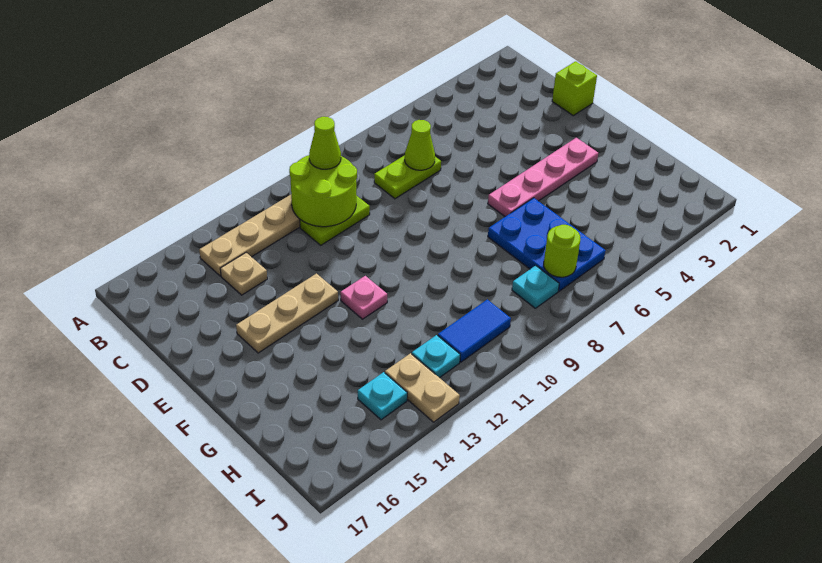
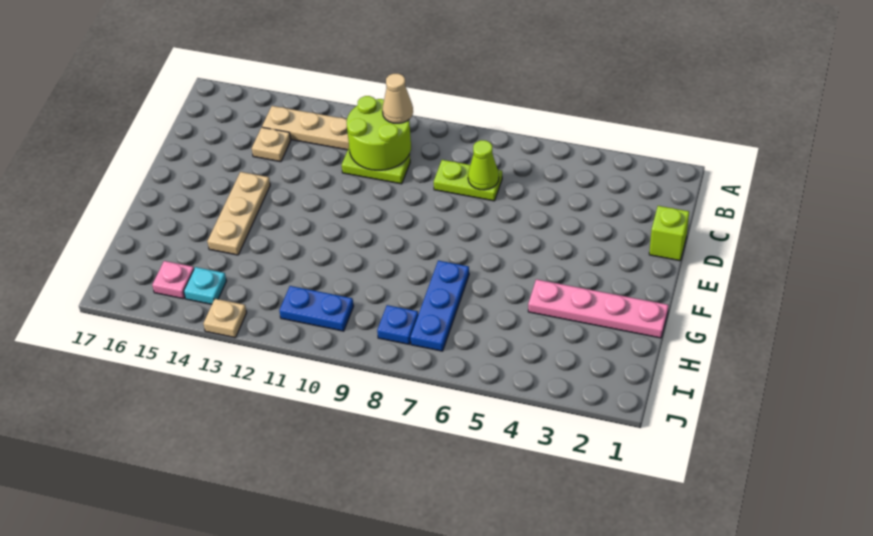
lime 1x1 cone [309,117,341,169] -> tan 1x1 cone [382,74,413,123]
tan 1x3 plate [236,274,338,353] -> tan 1x3 plate turned to [207,172,270,255]
pink 1x4 plate [488,138,598,217] -> pink 1x4 plate moved to [528,279,668,338]
pink 1x1 plate [340,276,387,319] -> pink 1x1 plate moved to [152,261,194,299]
blue 2x3 plate [488,198,606,291] -> blue 1x3 plate [411,261,469,351]
lime 1x1 round brick [544,225,581,277] -> none
cyan 1x1 plate [512,266,559,308] -> blue 1x1 plate [377,305,418,344]
blue 1x2 tile [438,299,511,362] -> blue 1x2 plate [279,286,354,331]
cyan 1x1 plate [412,335,460,378] -> none
tan 1x2 plate [385,353,460,422] -> tan 1x1 plate [203,299,247,338]

